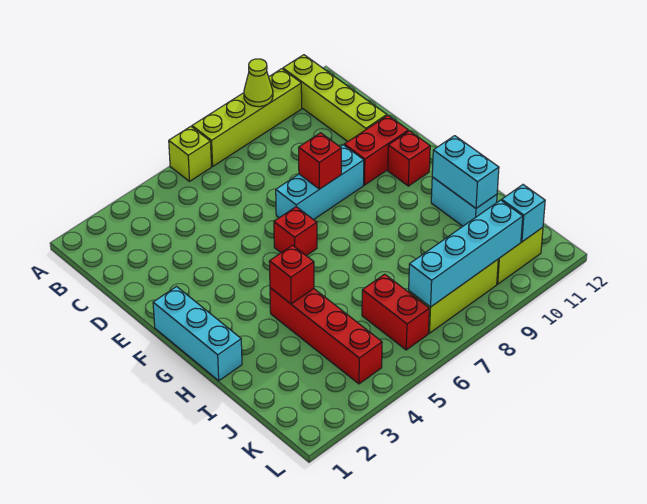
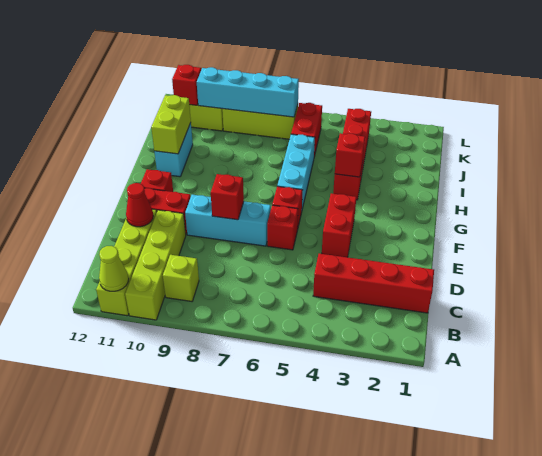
lime 1x1 brick [169,126,211,181] -> lime 1x1 brick moved to [163,255,199,301]
lime 1x4 brick [192,69,302,166] -> lime 1x4 brick turned to [125,210,186,320]
lime 1x1 cone [244,59,273,107] -> lime 1x1 cone moved to [99,246,129,291]
none -> red 1x4 brick [313,253,434,313]
none -> red 1x1 cone [126,183,153,227]
none -> red 1x2 brick [322,193,356,257]
none -> red 1x1 brick [267,205,298,250]
cyan 1x3 brick [153,287,242,381] -> cyan 1x3 brick moved to [277,134,315,209]
cyan 1x2 brick [432,136,499,208] -> lime 1x2 brick [151,95,191,154]
cyan 1x1 brick [502,185,545,242] -> red 1x1 brick [172,65,201,105]

